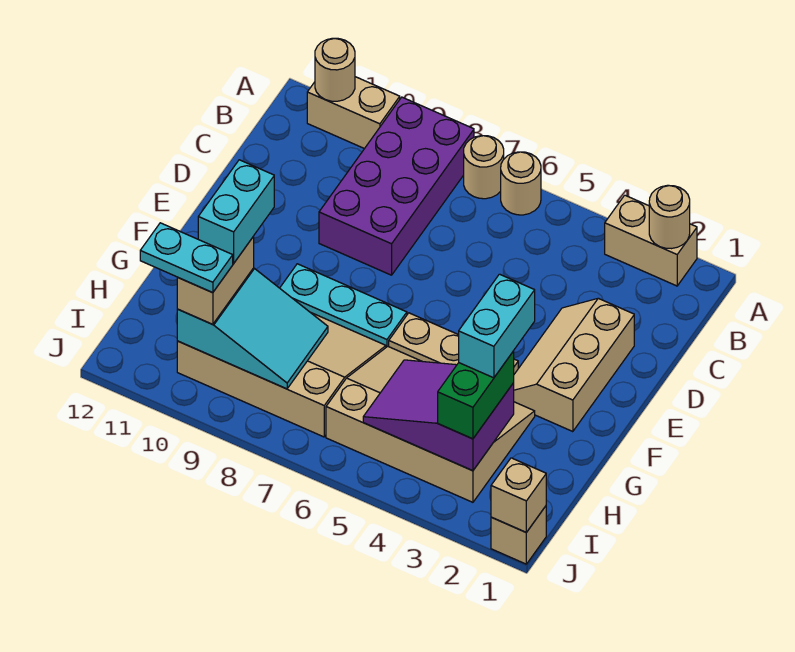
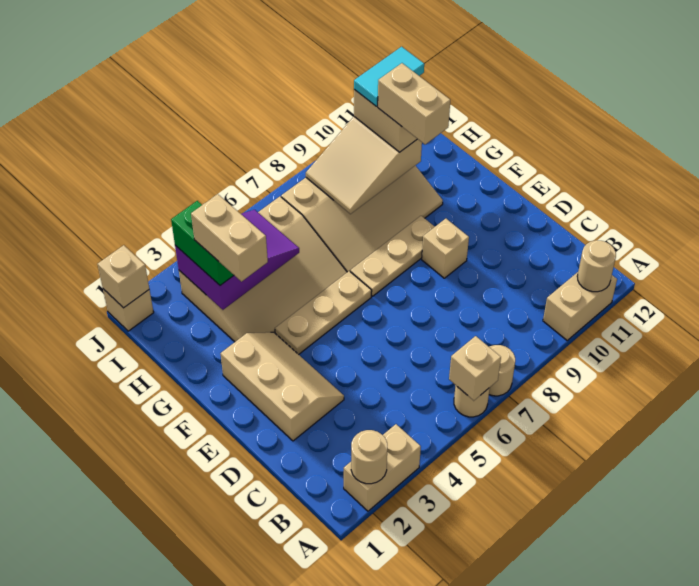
none -> tan 1x1 brick [449,336,501,401]
purple 2x4 brick [319,97,474,275] -> none
none -> tan 1x1 brick [422,219,469,278]
cyan 1x3 plate [280,264,407,347] -> tan 1x3 plate [350,216,435,296]
cyan 1x2 brick [459,274,535,378] -> tan 1x2 brick [191,194,268,282]
cyan 1x2 brick [198,160,274,263] -> tan 1x2 brick [378,63,450,144]
cyan 2x3 slope [177,268,328,389] -> tan 2x3 slope [306,117,422,214]
cyan 1x2 plate [140,223,233,293] -> cyan 1x2 tile [354,47,424,107]

